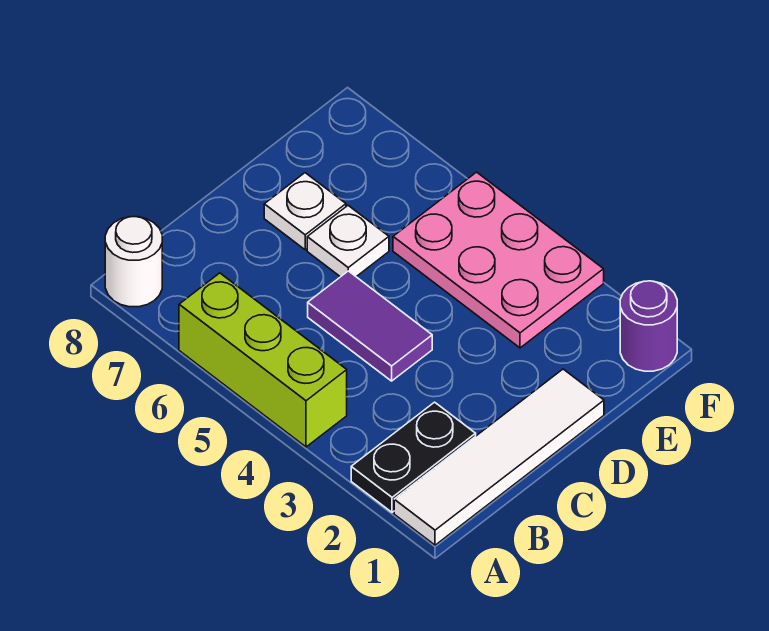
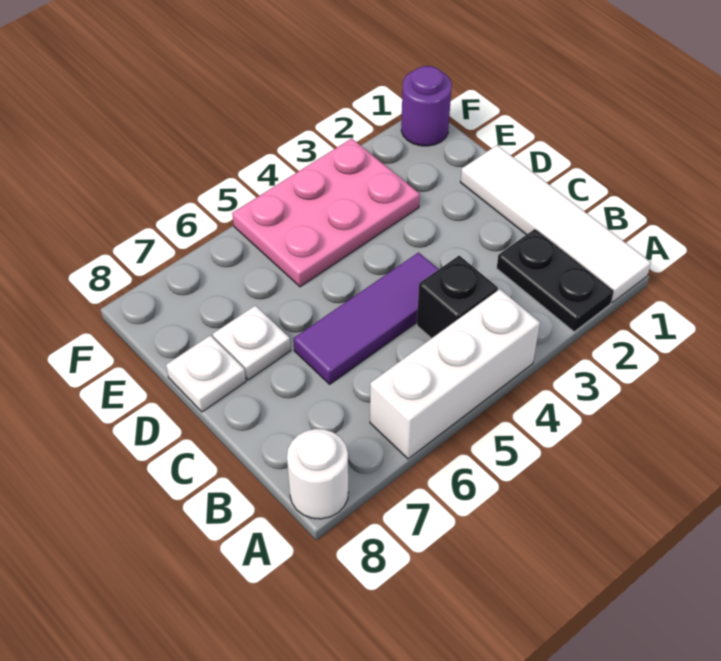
lime 1x3 brick [179,273,347,447] -> white 1x3 brick [370,289,540,459]
none -> black 1x1 brick [417,256,498,338]
purple 1x2 tile [308,271,432,381] -> purple 1x3 tile [294,252,439,384]
white 1x1 plate [307,206,389,277] -> white 1x1 plate moved to [166,335,246,412]

